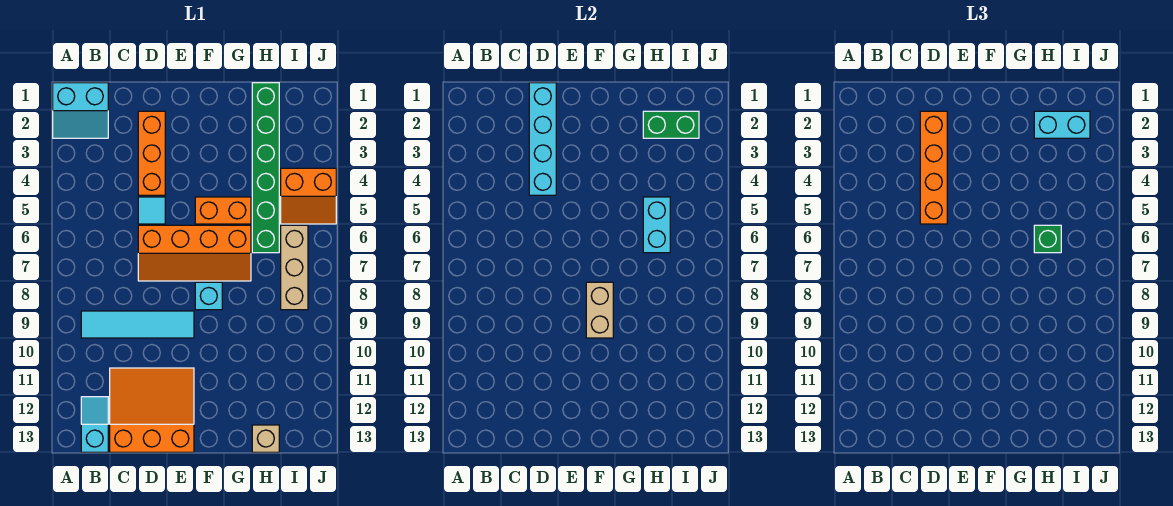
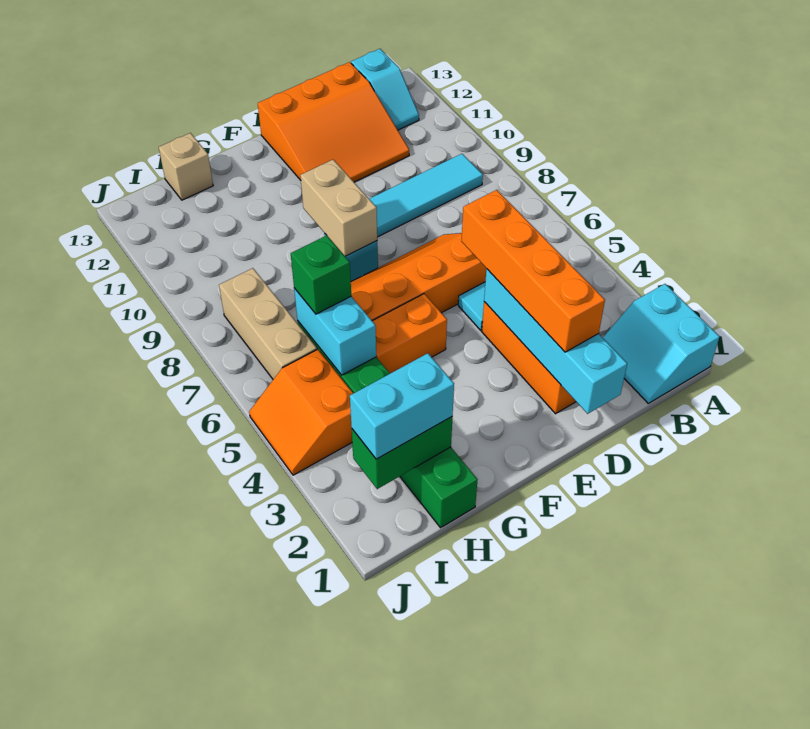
cyan 2x2 slope [53,83,108,138] -> cyan 2x2 slope turned to [603,284,719,403]
orange 2x2 slope [281,168,336,224] -> orange 2x2 slope turned to [249,349,353,475]

